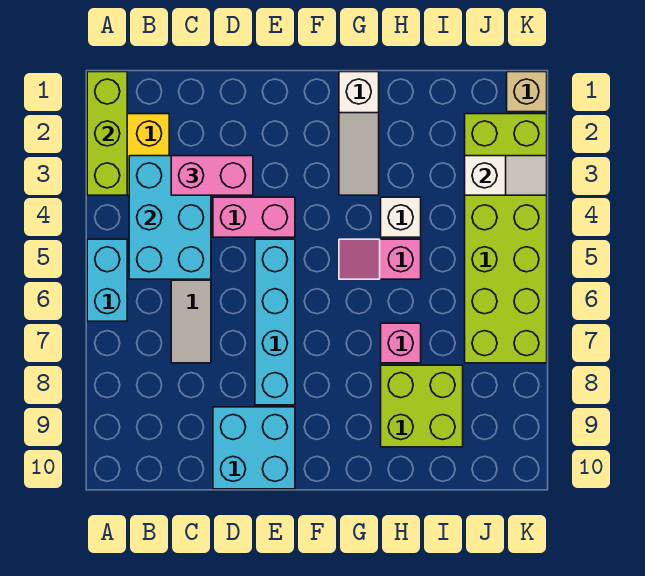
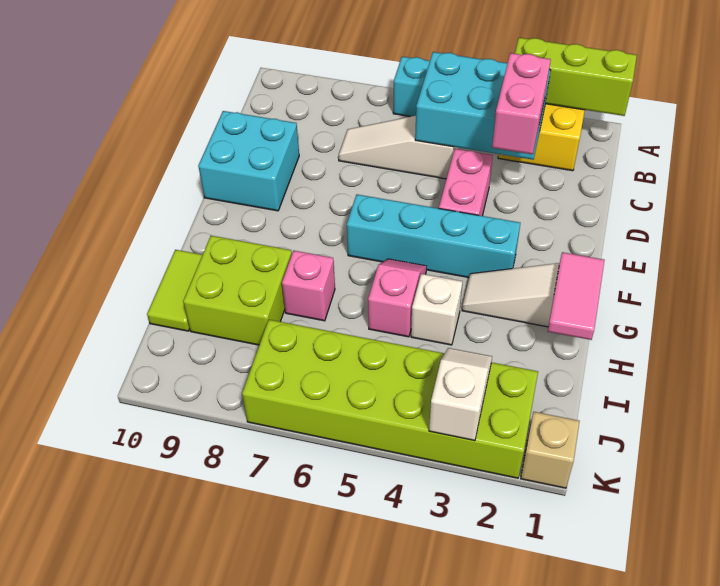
cyan 1x4 brick [255,239,295,405] -> cyan 1x4 brick moved to [347,194,520,278]
none -> pink 1x2 tile [548,252,604,340]
none -> lime 1x2 tile [147,250,202,331]
white 1x2 slope [465,156,547,195] -> white 1x2 slope turned to [429,348,492,441]

